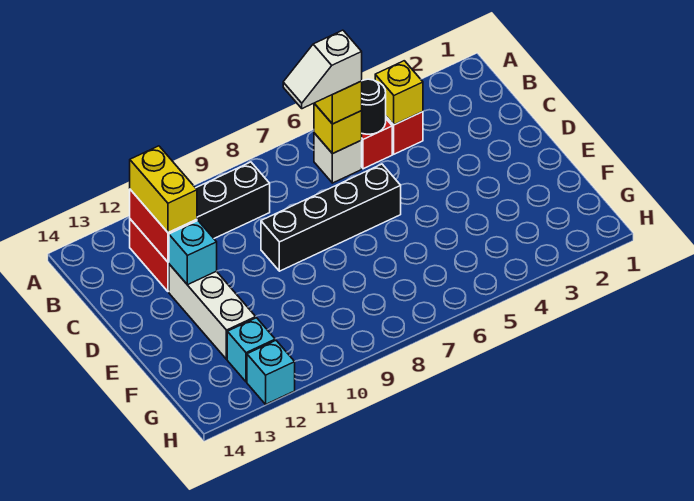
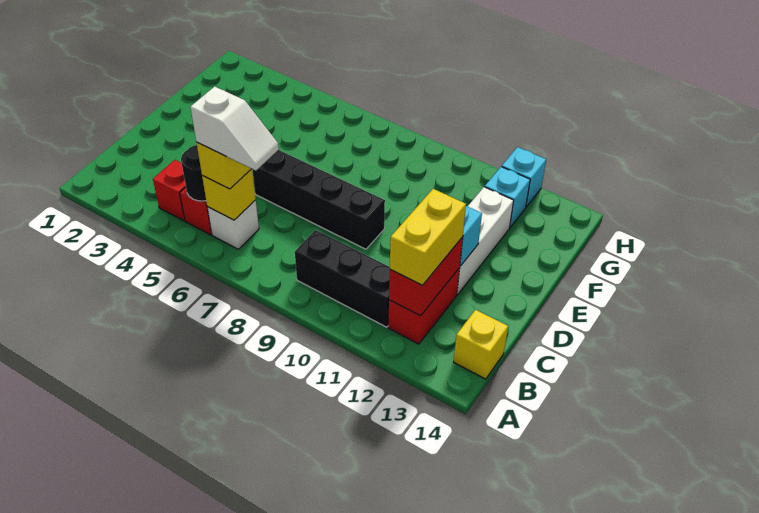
yellow 1x1 brick [375,61,423,125] -> yellow 1x1 brick moved to [454,310,508,379]

